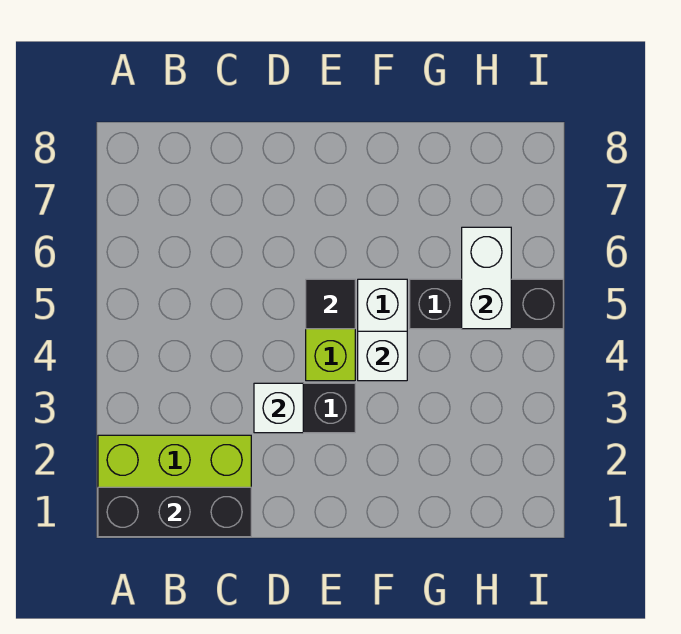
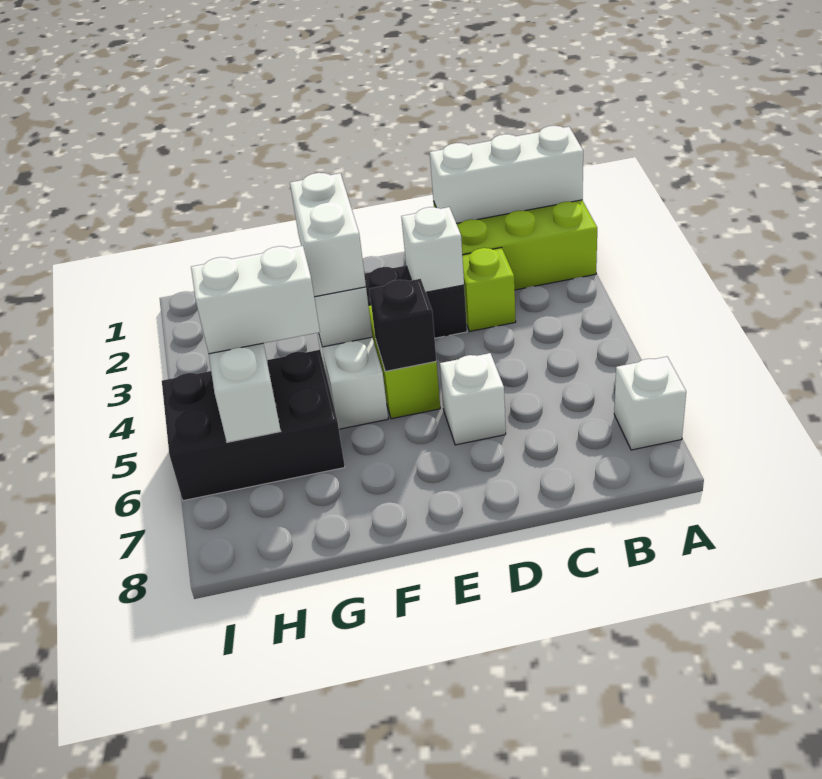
black 1x3 brick [98,487,251,537] -> white 1x3 brick [430,126,583,223]
none -> white 1x1 brick [614,357,686,450]
none -> lime 1x1 brick [462,248,516,331]
none -> white 1x1 brick [440,353,506,445]
black 1x1 tile [306,279,355,329] -> black 1x1 brick [369,279,436,371]
none -> white 1x2 brick [290,173,366,297]
black 1x3 brick [410,279,563,329] -> black 2x3 brick [162,350,345,501]
none -> white 1x2 brick [191,246,320,354]

